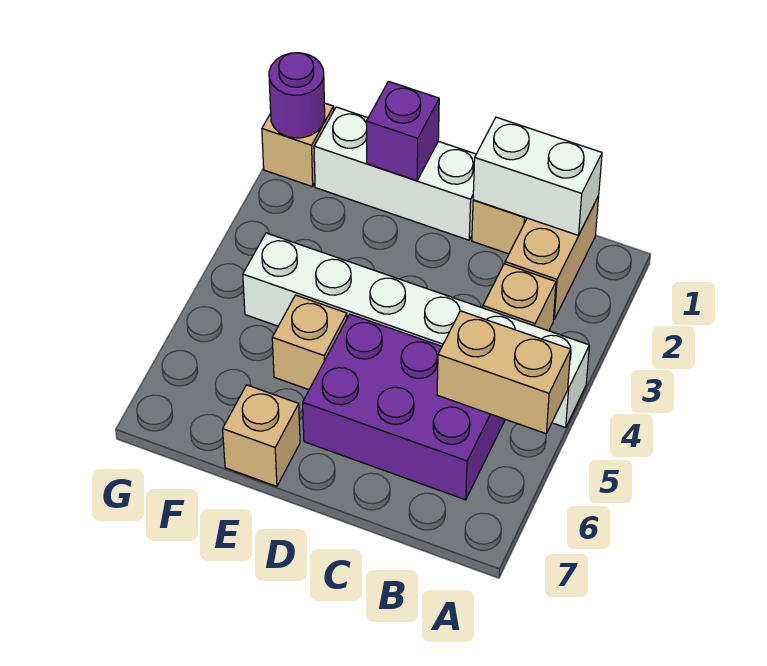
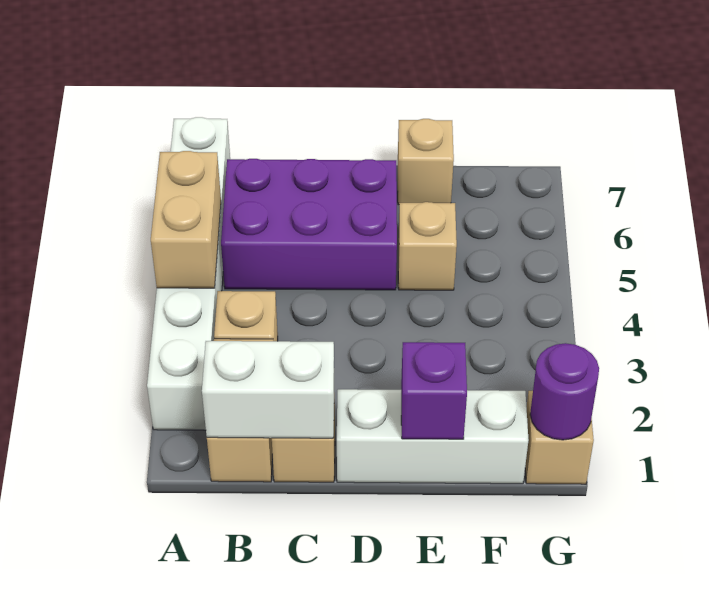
white 1x6 brick [243,233,589,428] -> white 1x6 brick turned to [147,117,230,430]
tan 1x2 brick [437,311,571,434] -> tan 1x2 brick turned to [151,151,221,288]

